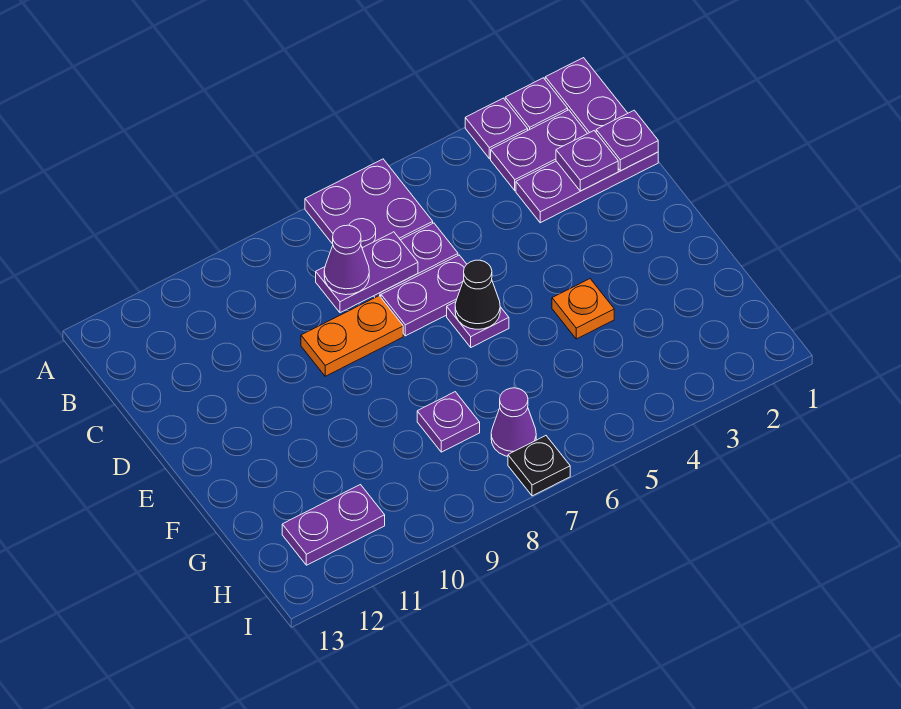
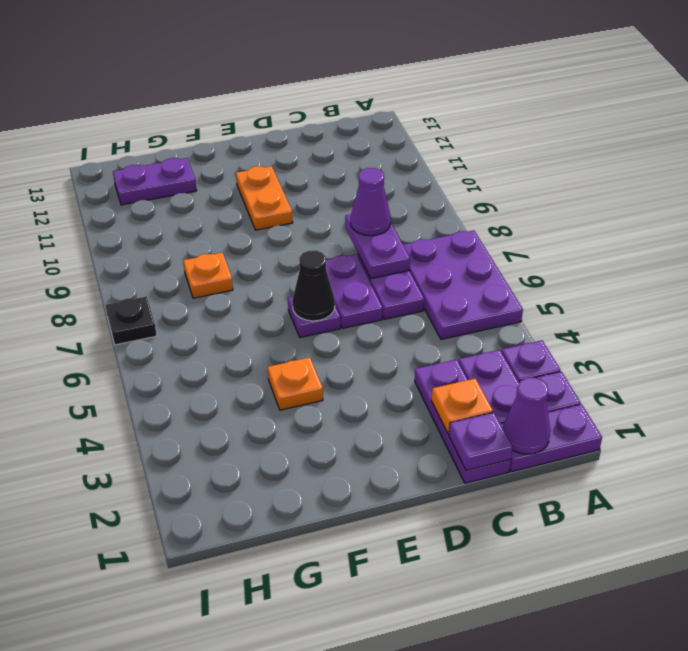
purple 2x2 plate [305,159,433,248] -> purple 2x3 plate [403,230,523,339]
purple 1x1 plate [556,131,618,191] -> orange 1x1 plate [432,378,493,434]
orange 1x2 plate [301,296,403,376] -> orange 1x2 plate moved to [236,166,293,230]
purple 1x1 plate [417,392,480,452] -> orange 1x1 plate [183,253,233,298]
purple 1x1 cone [491,388,536,456] -> purple 1x1 cone moved to [503,378,550,454]
purple 1x2 plate [282,485,385,565] -> purple 1x2 plate turned to [113,158,197,205]

